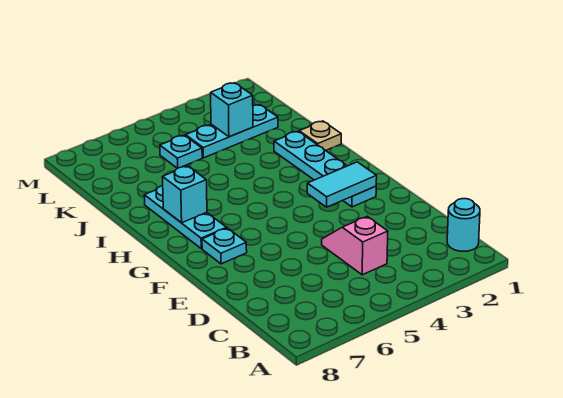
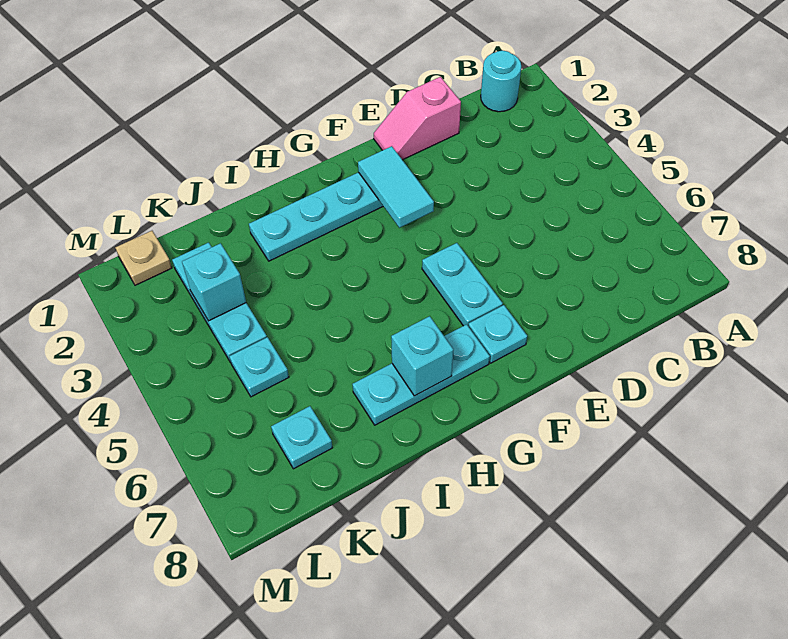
pink 1x2 slope [322,216,388,275] -> pink 1x2 slope moved to [374,77,461,160]
none -> cyan 1x2 plate [422,243,503,326]
tan 1x1 plate [299,121,341,150] -> tan 1x1 plate moved to [115,231,172,285]
none -> cyan 1x1 plate [271,406,332,469]

